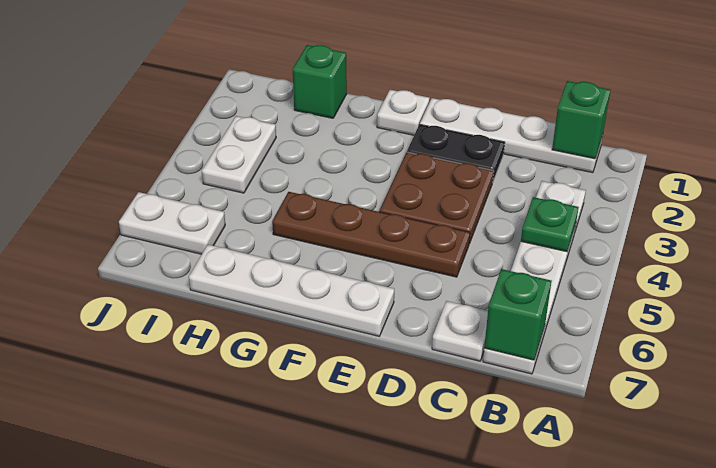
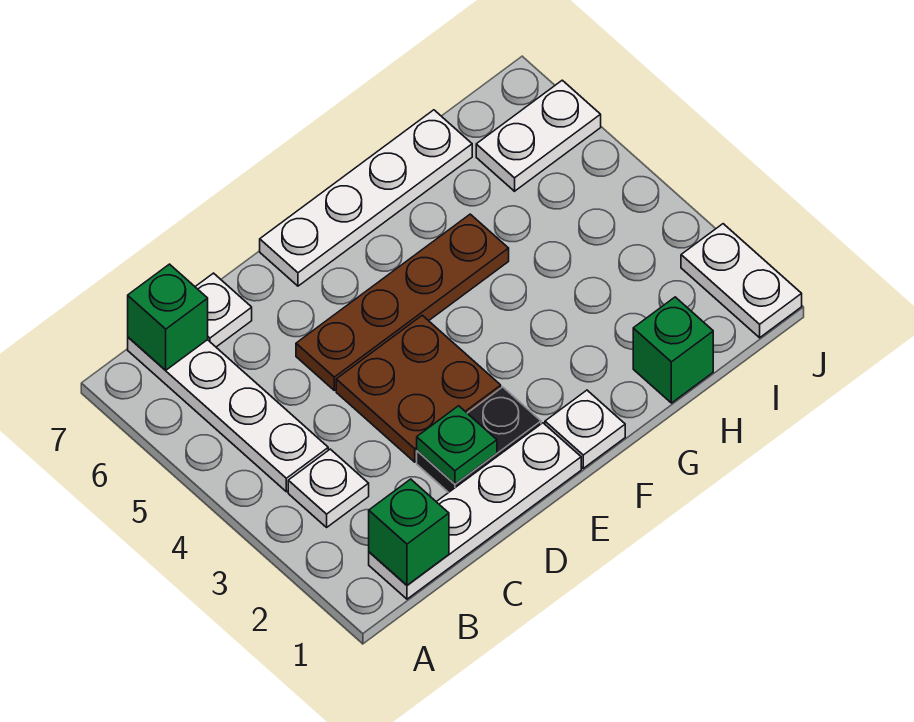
green 1x1 plate [521,197,579,252] -> green 1x1 plate moved to [417,406,497,484]
white 1x2 plate [202,116,276,193] -> white 1x2 plate moved to [681,224,802,338]

